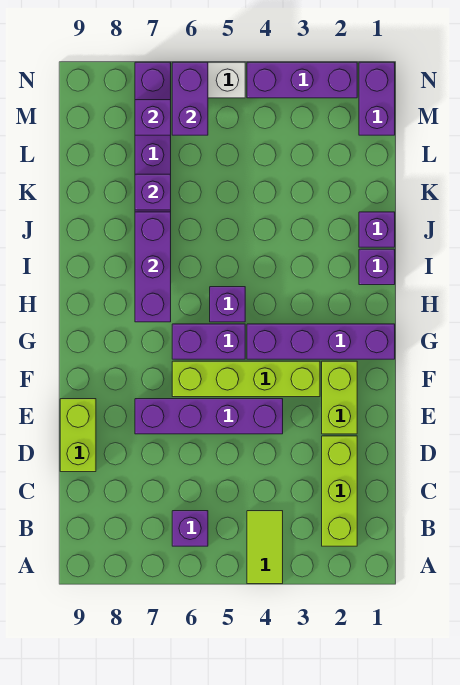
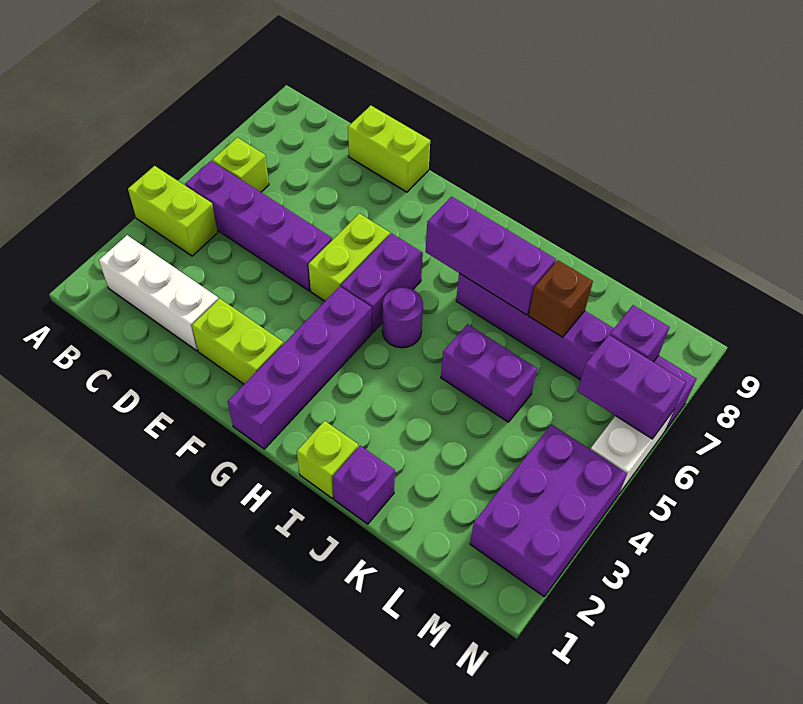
lime 1x2 tile [247,511,283,584] -> lime 1x2 brick [128,166,218,256]
lime 1x3 brick [322,436,357,546] -> white 1x3 brick [99,235,218,351]
purple 1x1 brick [172,511,208,546] -> lime 1x1 brick [212,137,269,192]
purple 1x4 brick [135,399,283,434] -> purple 1x4 brick turned to [185,161,332,291]
lime 1x4 brick [172,361,320,397] -> lime 1x2 brick [309,213,390,301]
purple 1x1 brick [210,287,245,322] -> purple 1x1 round brick [382,287,423,348]
purple 1x1 brick [359,249,395,285] -> lime 1x1 brick [297,421,359,498]
purple 1x1 brick [135,174,171,210] -> brown 1x1 brick [529,260,593,337]
purple 1x2 brick [359,62,395,135] -> purple 1x2 brick moved to [441,324,537,422]
purple 1x3 brick [247,62,357,98] -> purple 2x3 brick [470,424,627,596]

